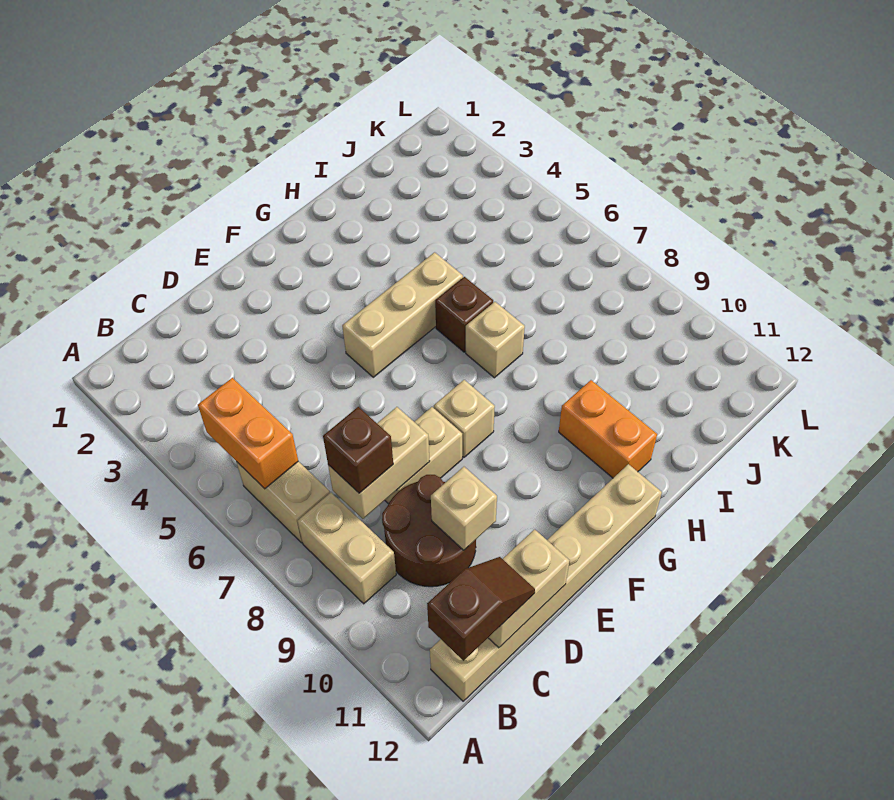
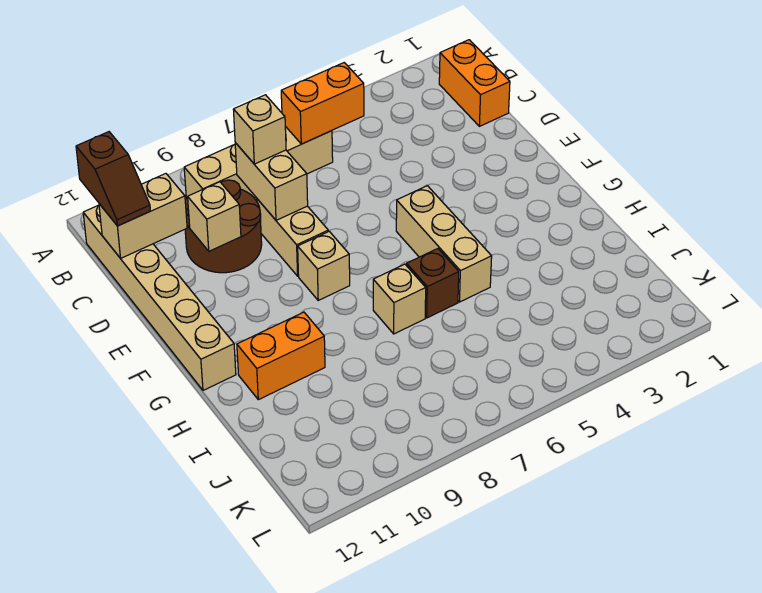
none -> orange 1x2 brick [439,40,510,126]
brown 1x1 brick [323,407,393,493] -> tan 1x1 brick [233,95,286,164]
tan 1x2 brick [488,529,569,648] -> tan 1x2 brick turned to [99,174,187,258]

